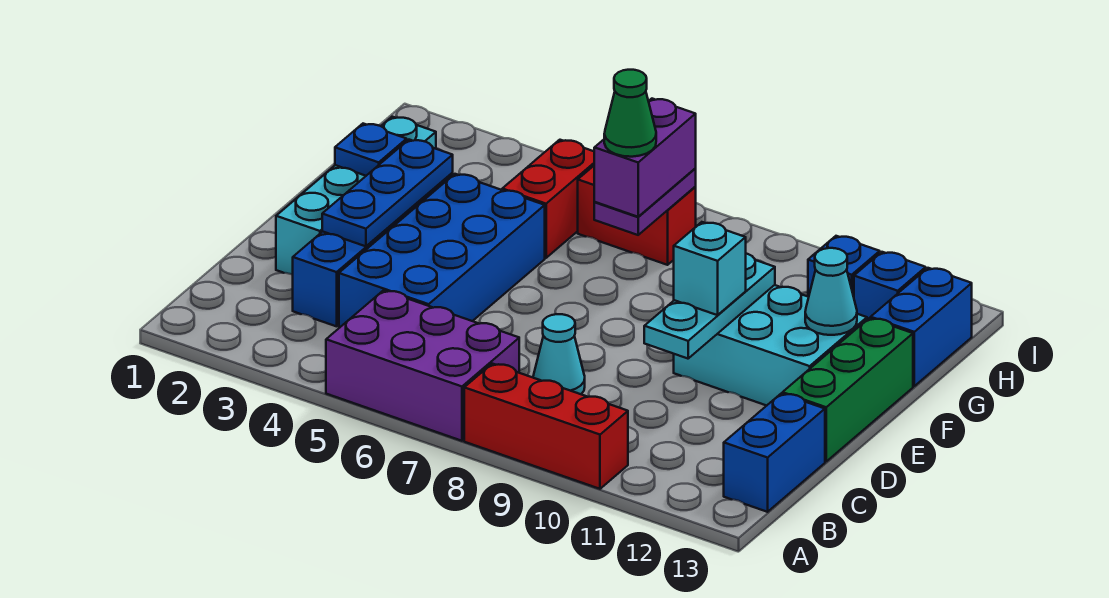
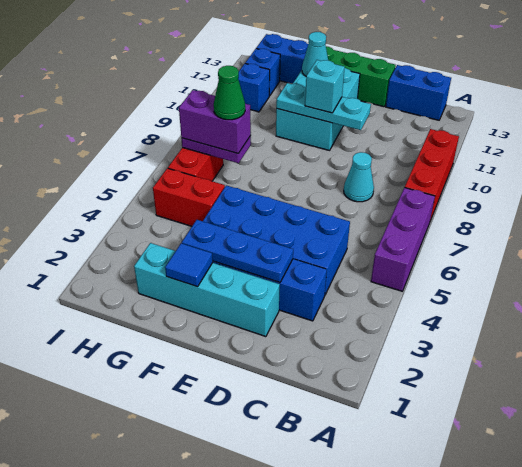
purple 2x3 brick [326,290,519,441] -> purple 1x3 brick [371,188,435,291]
blue 1x1 plate [335,124,407,176] -> blue 1x1 tile [165,243,213,287]

